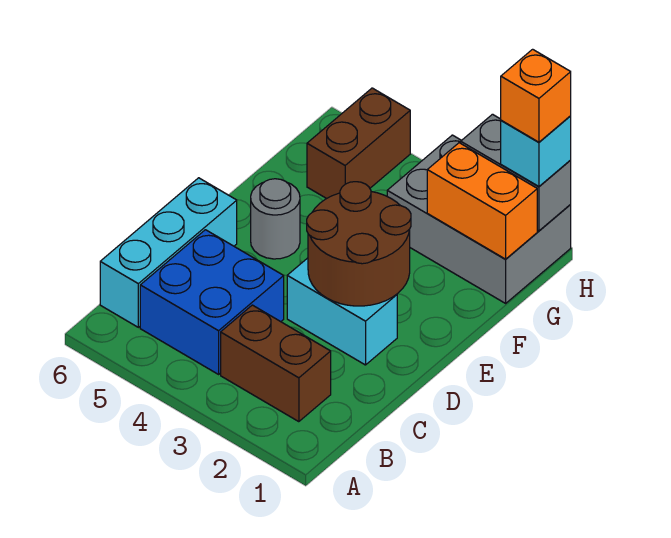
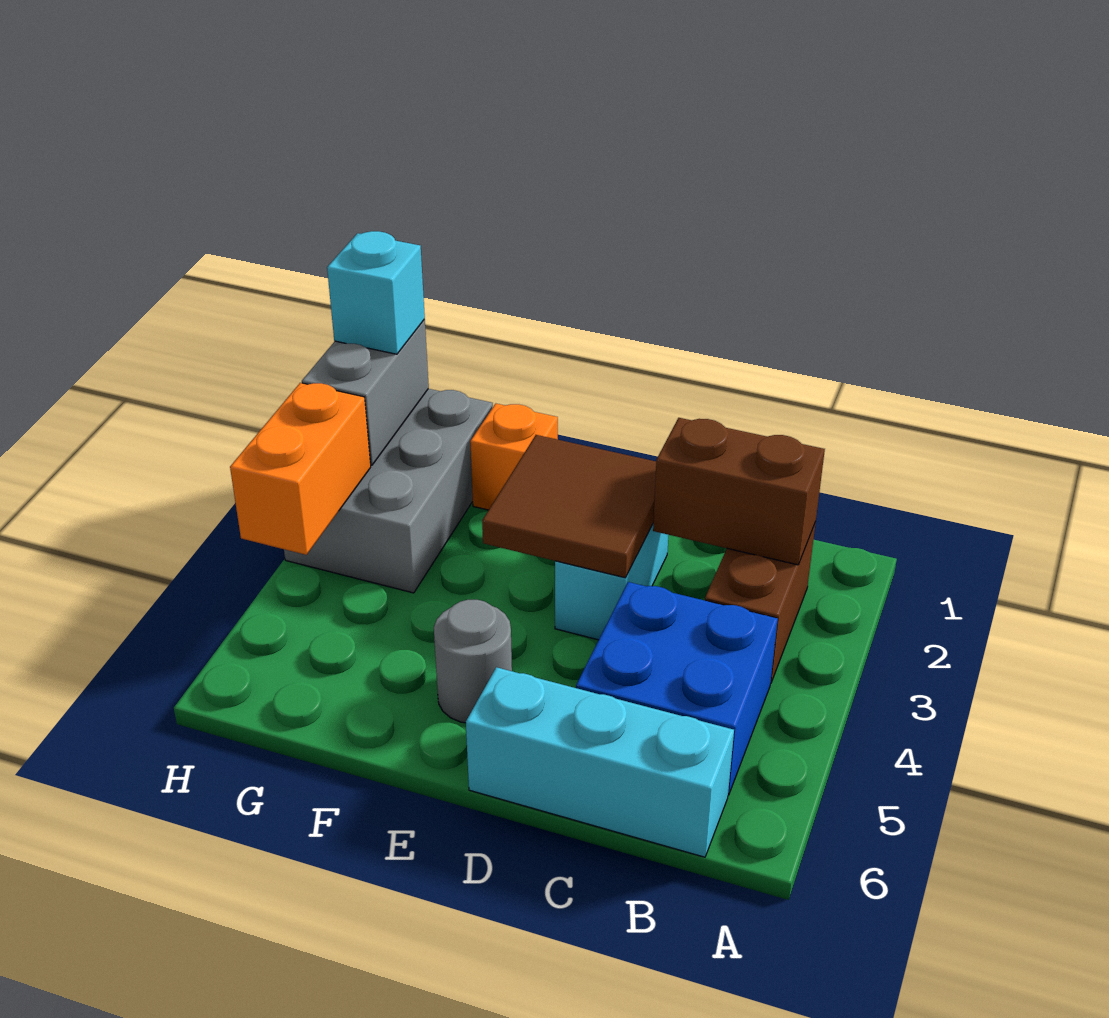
brown 2x2 round brick [307,182,411,306] -> brown 2x2 tile [482,435,656,578]
orange 1x2 brick [427,143,537,259] -> orange 1x2 brick moved to [230,383,371,555]
brown 1x2 brick [307,88,410,199] -> brown 1x2 brick moved to [653,418,825,565]
orange 1x1 brick [501,49,571,142] -> orange 1x1 brick moved to [470,404,558,510]

